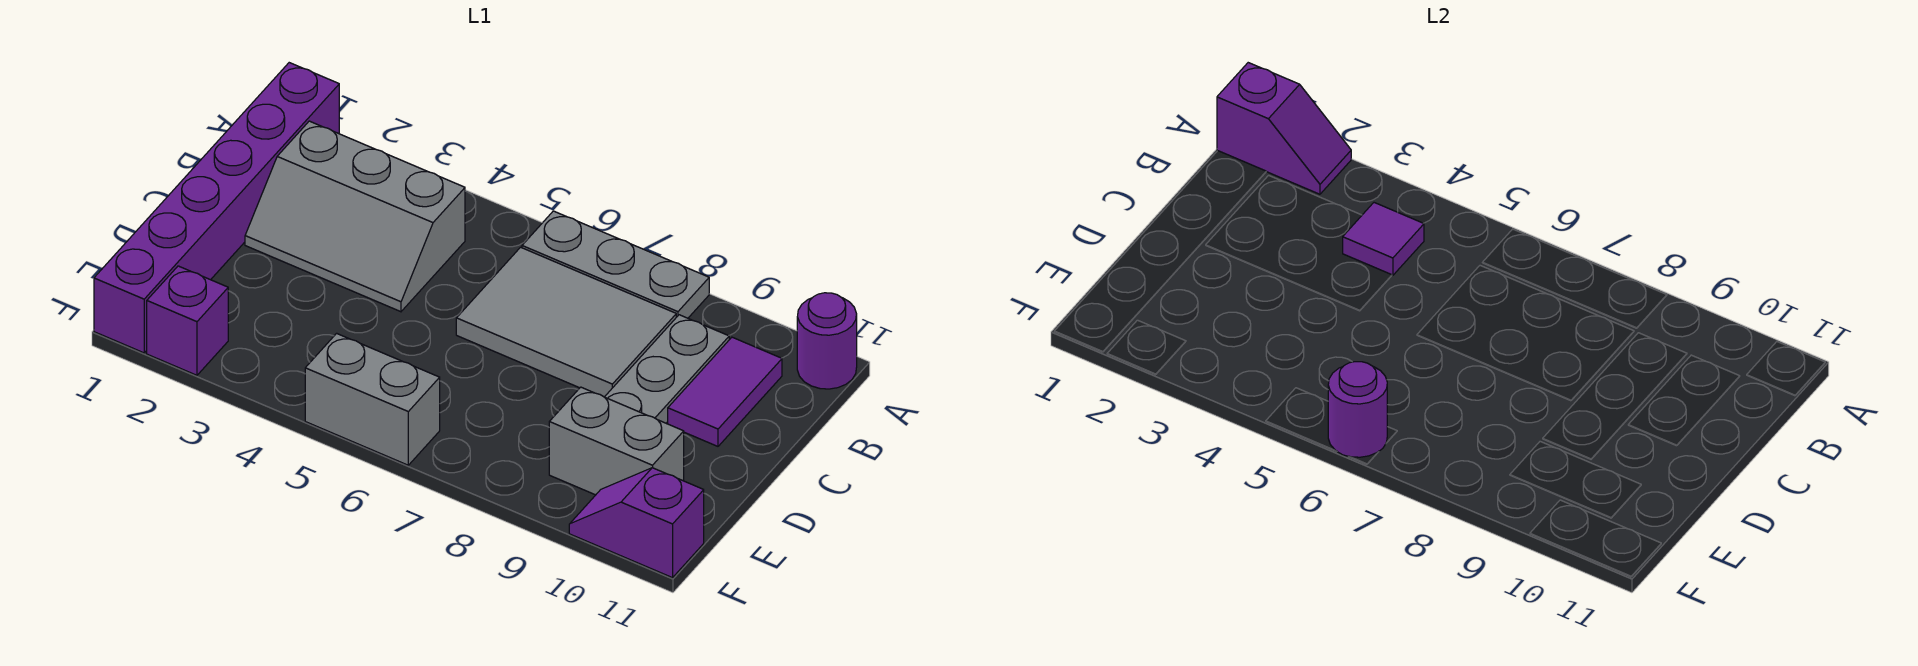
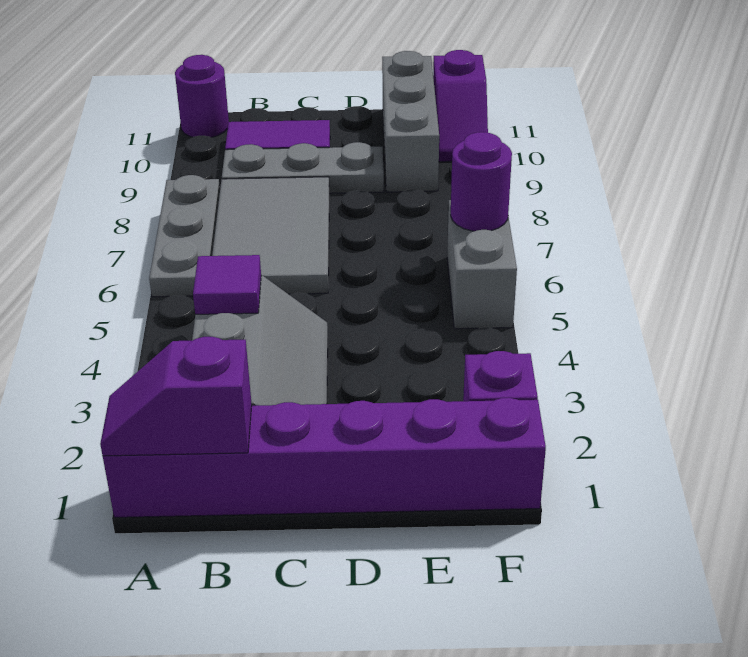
purple 1x2 slope [1217,63,1351,194] -> purple 1x2 slope turned to [100,337,252,456]
grey 1x2 brick [549,387,684,495] -> grey 1x3 brick [382,51,439,192]

